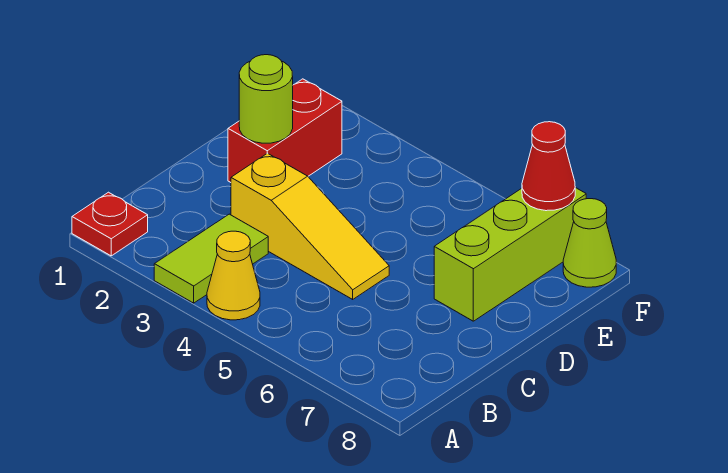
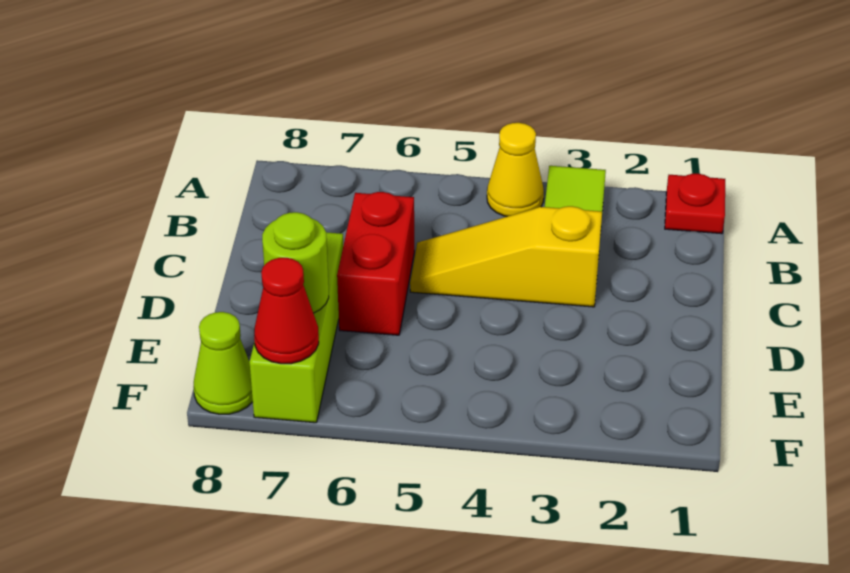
red 1x2 brick [228,79,342,182] -> red 1x2 brick moved to [337,192,414,335]
lime 1x1 round brick [239,55,293,143] -> lime 1x1 round brick moved to [262,212,329,313]

